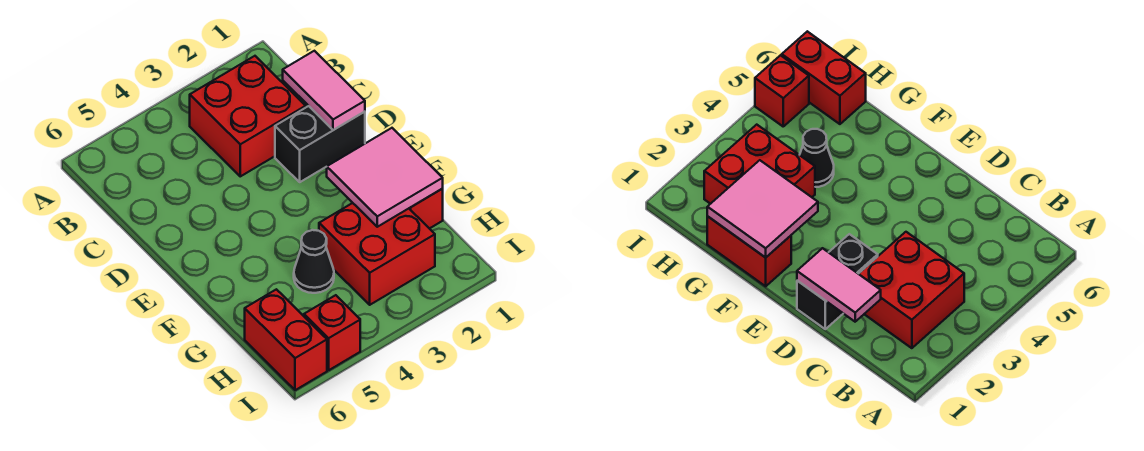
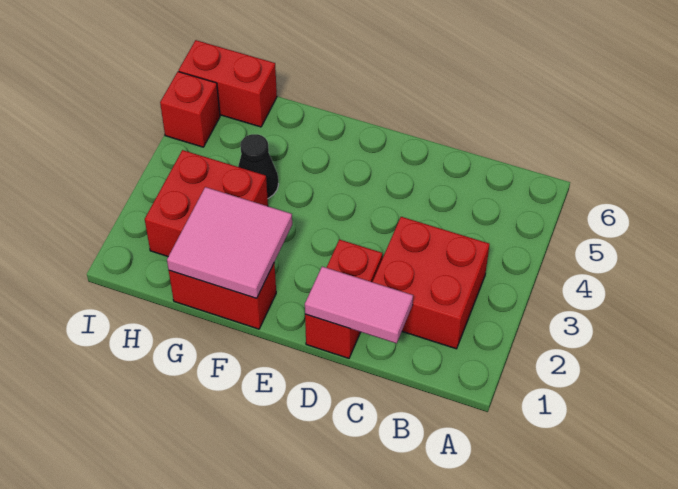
black 1x2 brick [275,106,365,182] -> red 1x2 brick [305,240,382,358]

